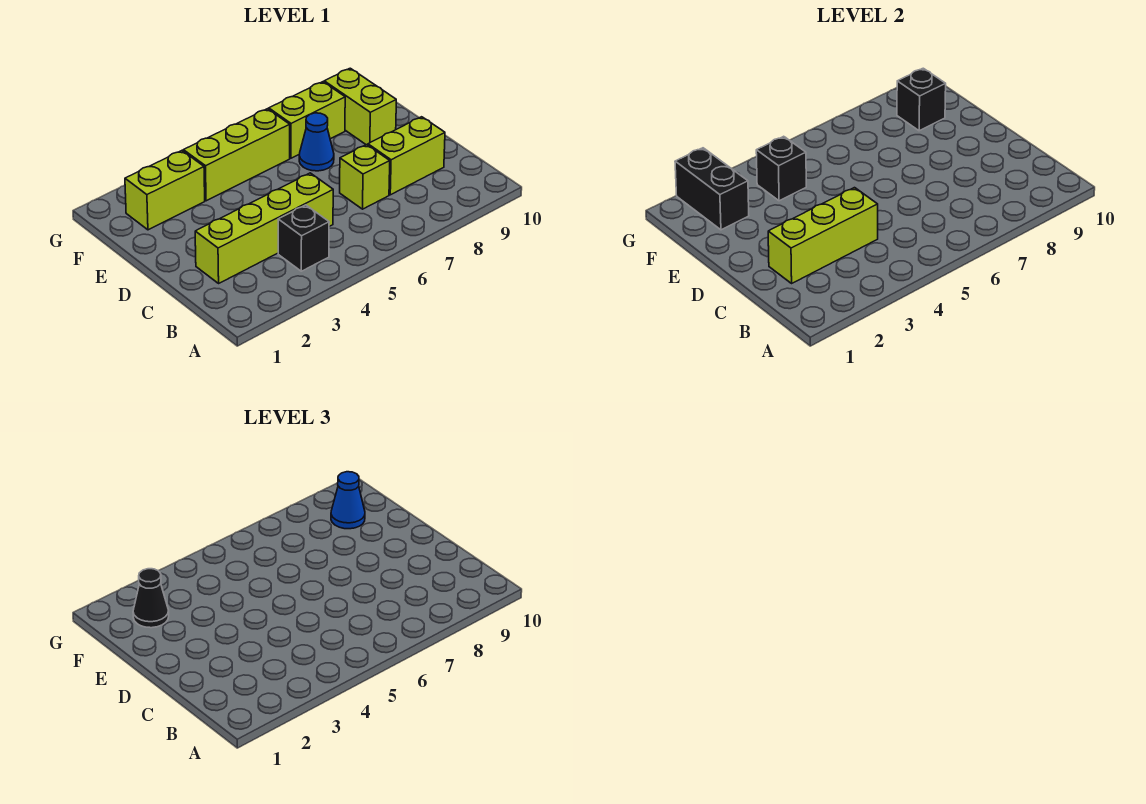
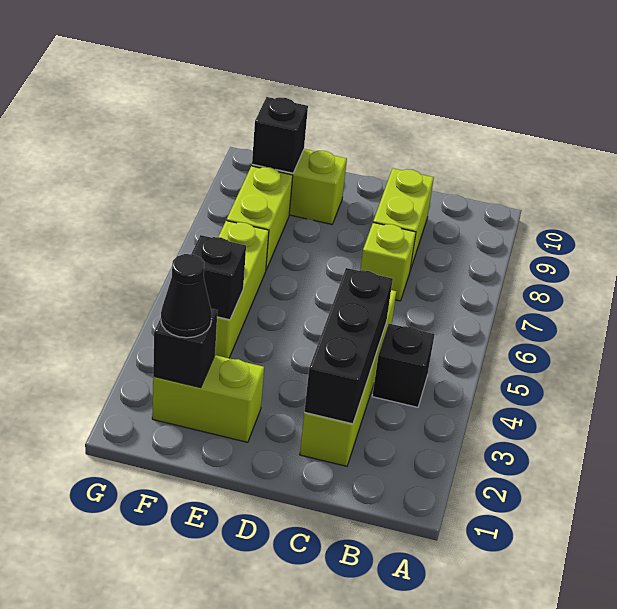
lime 1x3 brick [768,188,878,283] -> black 1x3 brick [304,268,393,424]
blue 1x1 cone [299,113,334,171] -> none
lime 1x2 brick [125,151,205,230] -> lime 1x2 brick turned to [152,355,264,442]
black 1x2 brick [675,148,749,230] -> black 1x1 brick [153,309,217,388]
blue 1x1 cone [331,472,365,529] -> none

